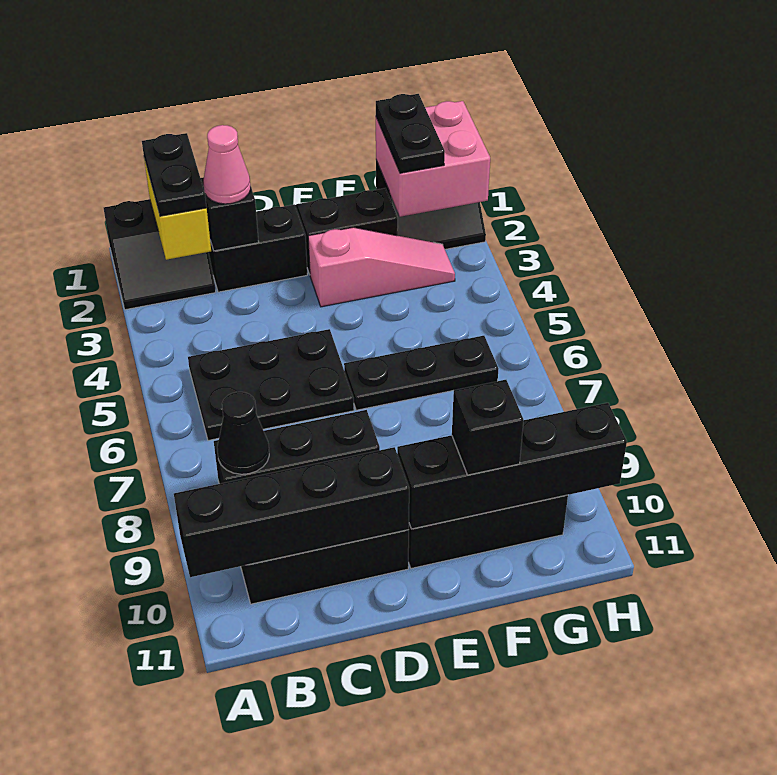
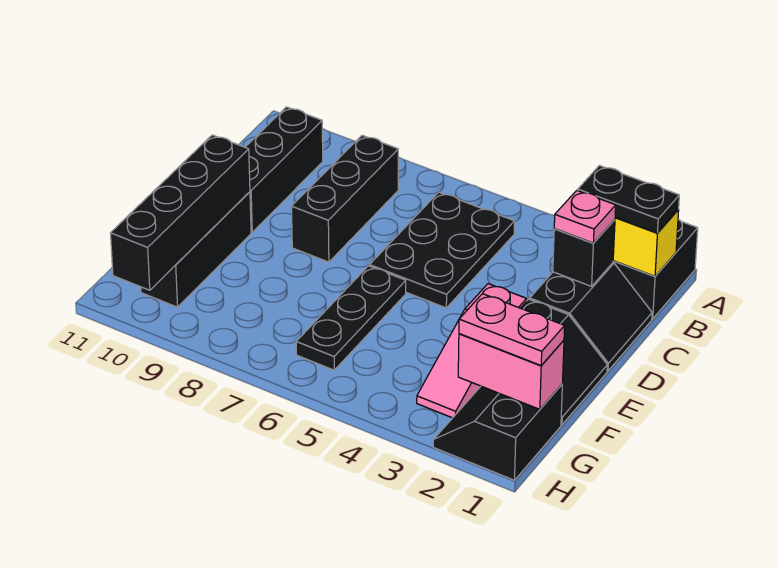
black 1x4 brick [174,447,409,577] -> none
black 1x1 cone [217,392,269,474] -> none
pink 1x1 cone [203,125,251,204] -> pink 1x1 plate [554,190,616,243]
black 1x1 brick [452,380,524,475] -> none
pink 2x2 brick [376,101,490,217] -> pink 1x2 brick [458,334,564,409]
black 1x2 plate [376,94,445,173] -> pink 1x2 plate [459,294,565,365]

